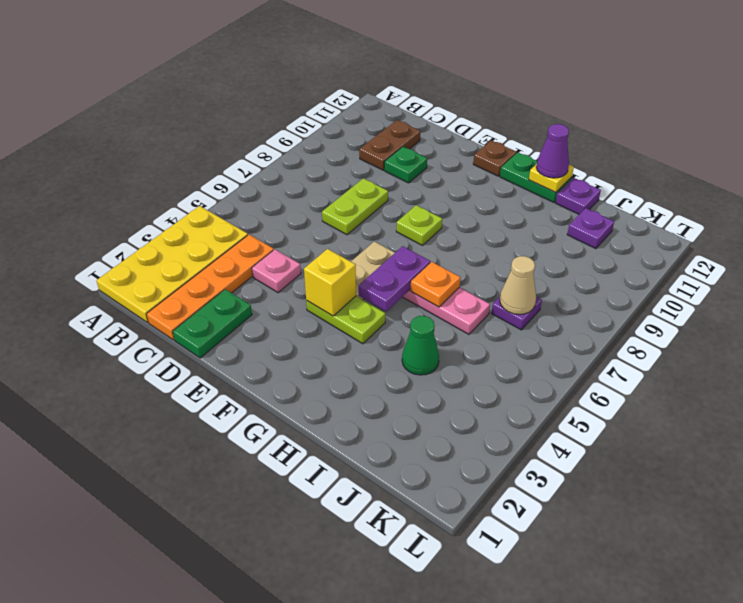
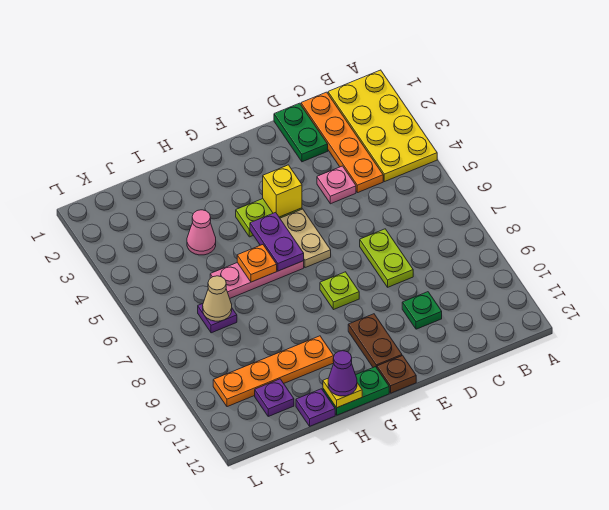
brown 1x2 plate [359,120,421,170] -> brown 1x2 plate moved to [348,314,402,368]
none -> orange 1x4 plate [213,336,334,407]
green 1x1 cone [402,316,439,375] -> pink 1x1 cone [187,210,216,255]

